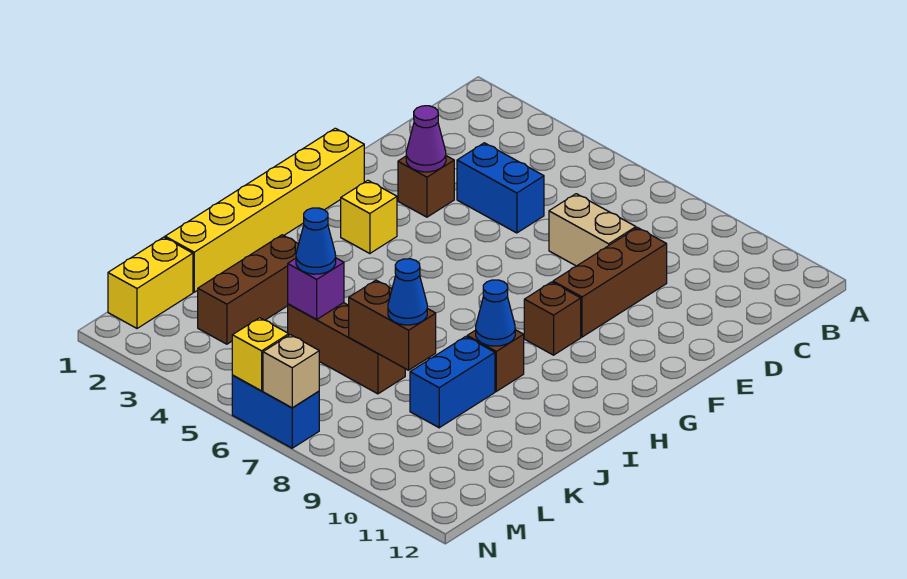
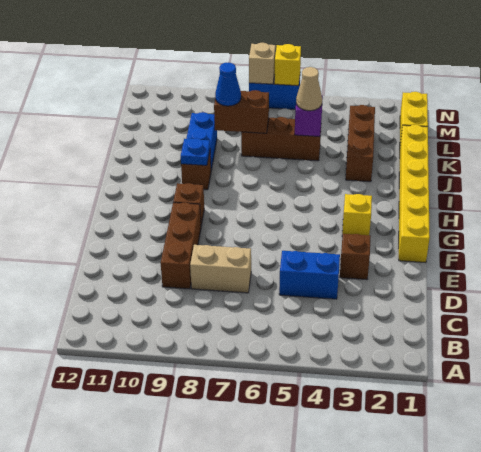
purple 1x1 cone [406,106,446,172] -> none
blue 1x1 cone [476,280,515,346] -> blue 1x1 plate [181,138,210,165]
blue 1x1 cone [296,208,336,274] -> tan 1x1 cone [296,67,322,111]

